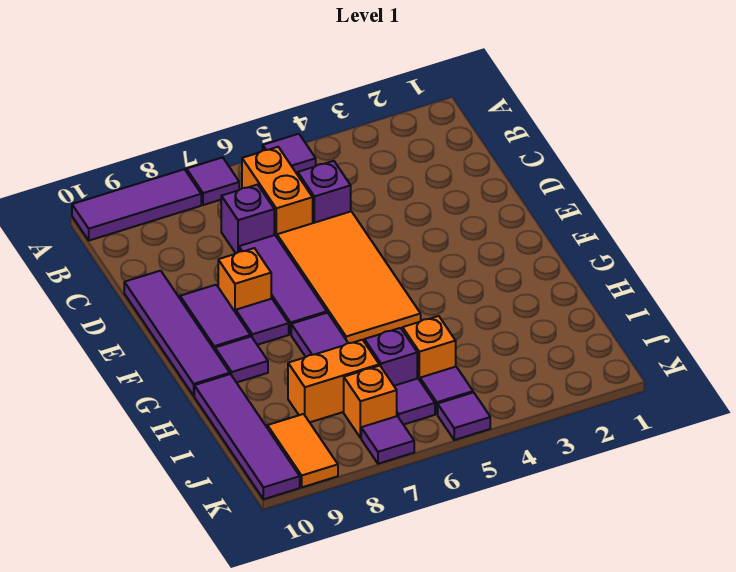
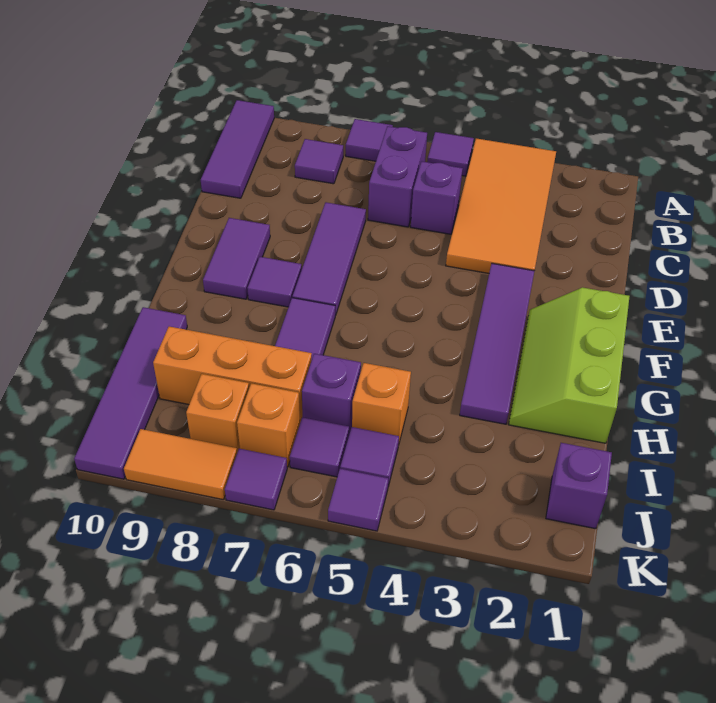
purple 1x3 tile [72,169,201,241] -> purple 1x3 tile turned to [201,100,274,198]
orange 1x2 brick [242,147,313,237] -> purple 1x2 brick [368,126,427,227]
purple 1x1 brick [221,185,274,253] -> purple 1x1 brick moved to [546,443,612,529]
orange 2x4 tile [277,211,421,343] -> orange 2x4 tile moved to [446,138,556,273]
purple 1x4 tile [124,271,230,396] -> purple 1x4 tile moved to [460,263,534,424]
orange 1x1 brick [218,248,271,313] -> orange 1x1 brick moved to [186,374,249,453]
none -> lime 2x3 slope [509,288,630,443]
purple 1x1 tile [215,337,268,383] -> purple 1x1 tile moved to [295,139,343,184]
orange 1x2 brick [288,340,379,422] -> orange 1x3 brick [153,326,312,422]
orange 1x2 tile [267,414,338,487] -> orange 1x2 tile turned to [124,429,237,500]

